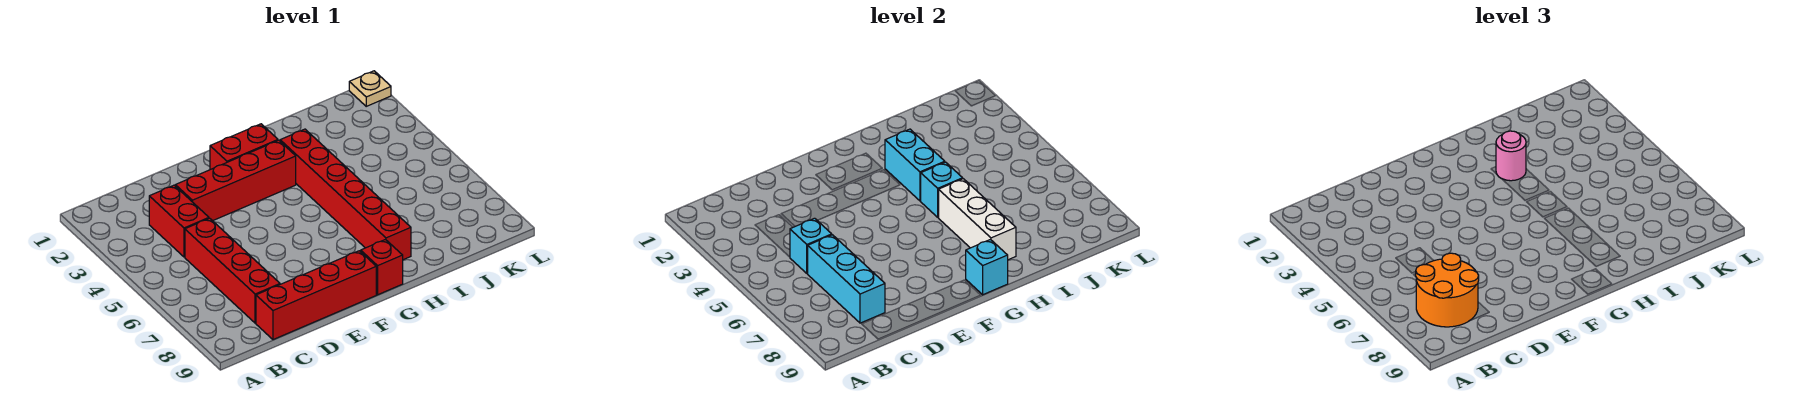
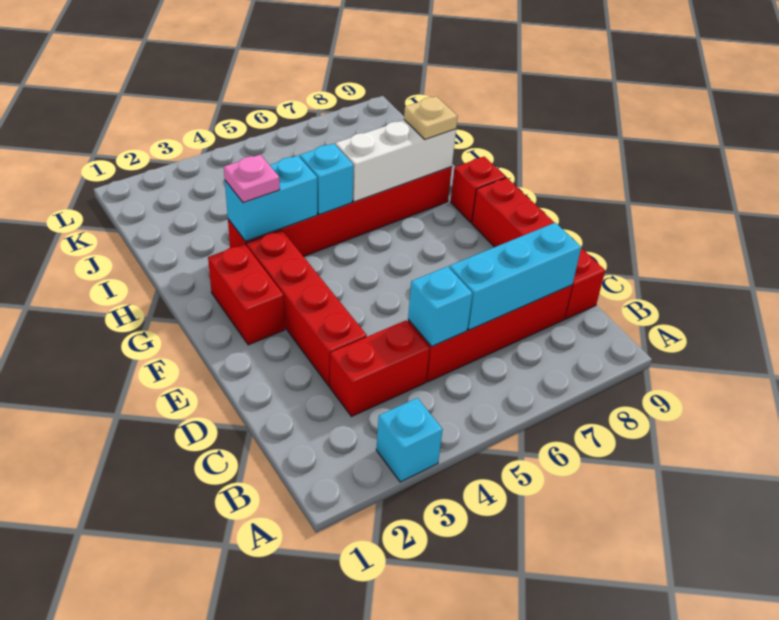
orange 2x2 round brick [1416,253,1479,327] -> none
cyan 1x1 brick [966,240,1008,295] -> cyan 1x1 brick moved to [376,398,443,482]
pink 1x1 round brick [1496,131,1526,181] -> pink 1x1 plate [224,155,280,203]
tan 1x1 plate [349,71,391,106] -> tan 1x1 plate moved to [404,96,458,139]

